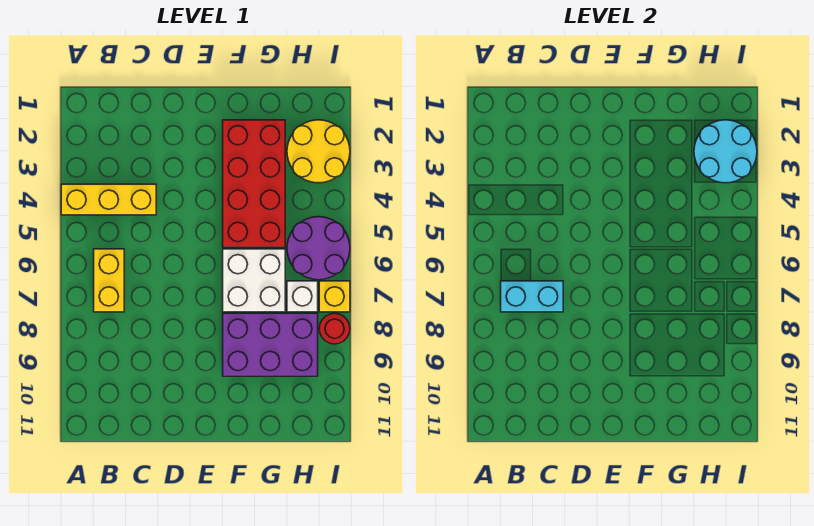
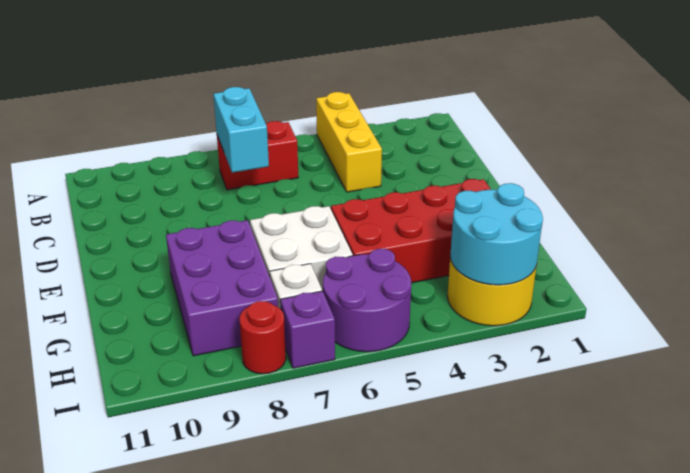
yellow 1x2 brick [94,249,124,312] -> red 1x2 brick [217,121,298,190]
yellow 1x1 brick [319,281,350,312] -> purple 1x1 brick [280,291,335,368]

